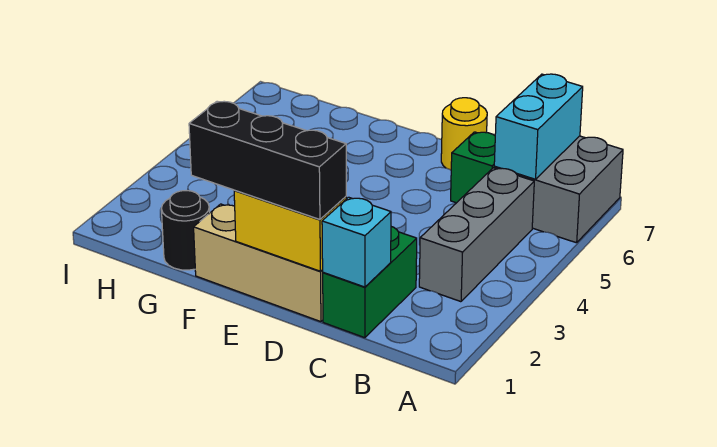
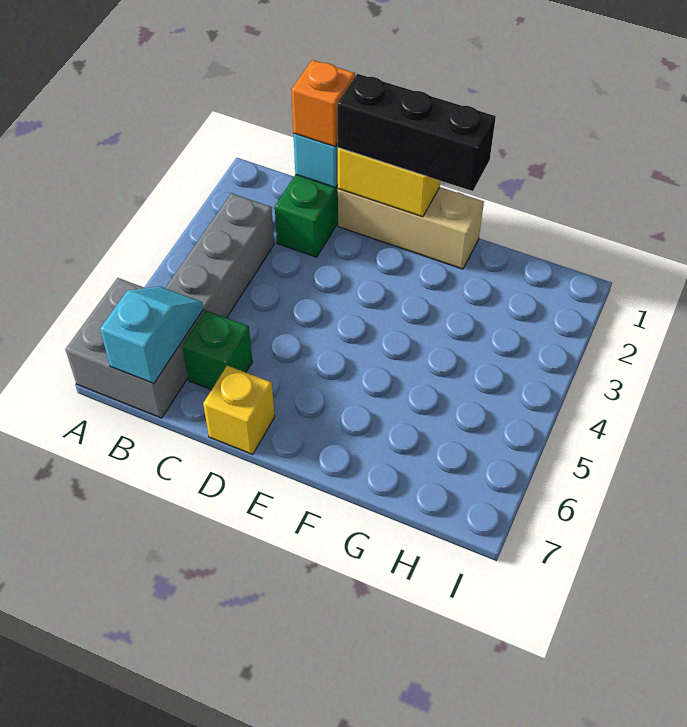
cyan 1x2 brick [494,74,583,179] -> cyan 1x2 slope [100,287,203,384]
none -> orange 1x1 brick [291,60,355,146]
yellow 1x1 round brick [441,98,487,170] -> yellow 1x1 brick [203,365,275,454]
black 1x1 round brick [161,191,210,270] -> none

